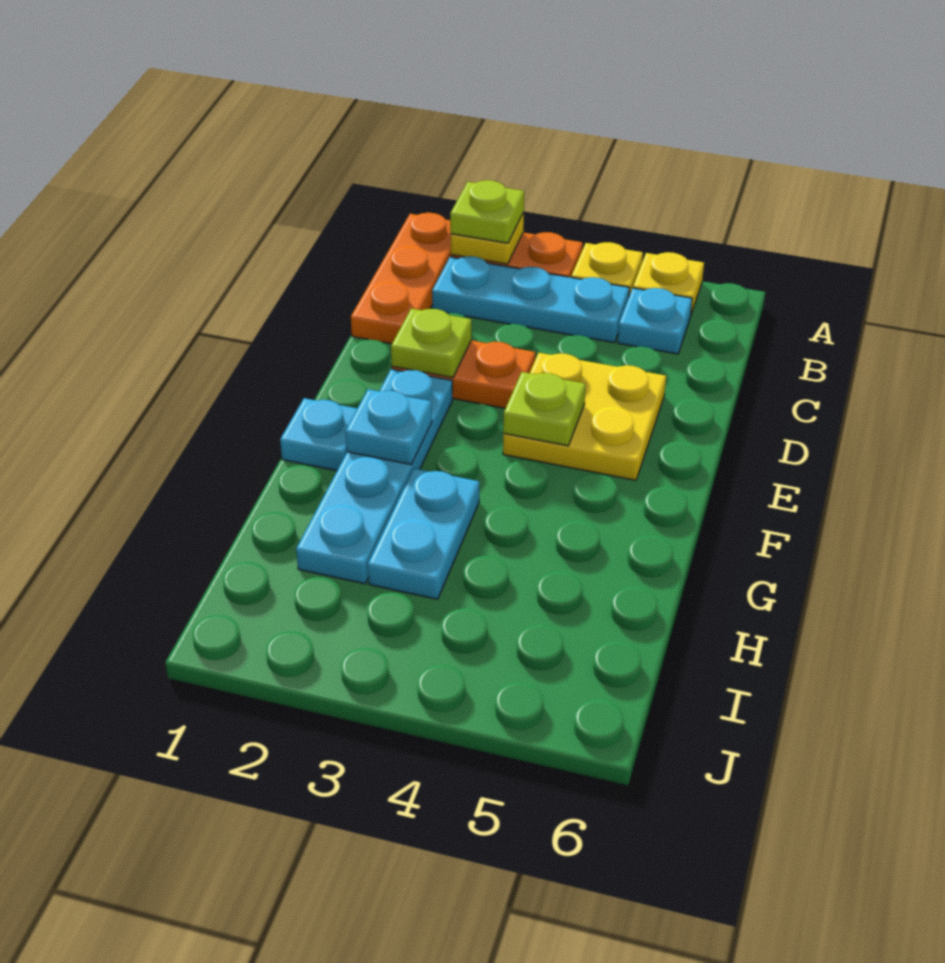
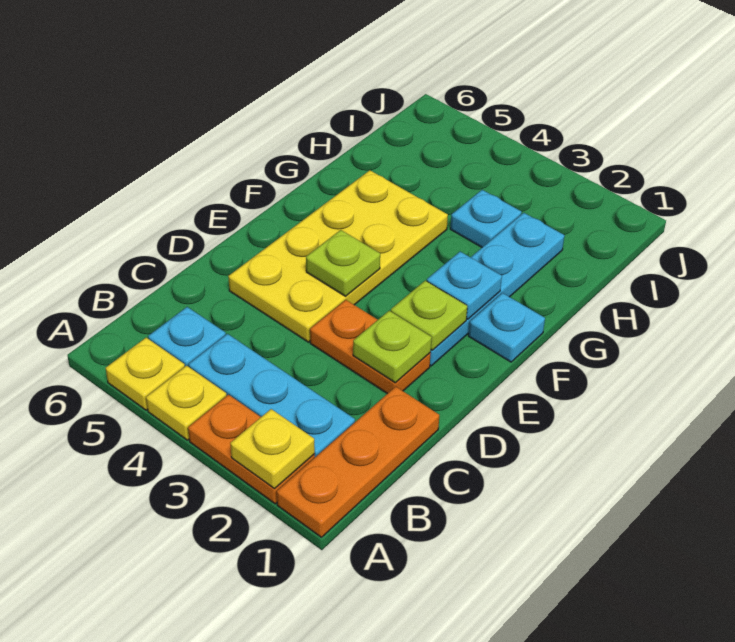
lime 1x1 plate [450,180,524,243] -> lime 1x1 plate moved to [391,280,467,350]
yellow 2x2 plate [503,353,666,480] -> yellow 2x4 plate [228,170,448,342]
cyan 1x2 plate [368,468,479,599] -> cyan 1x1 plate [450,190,522,247]

